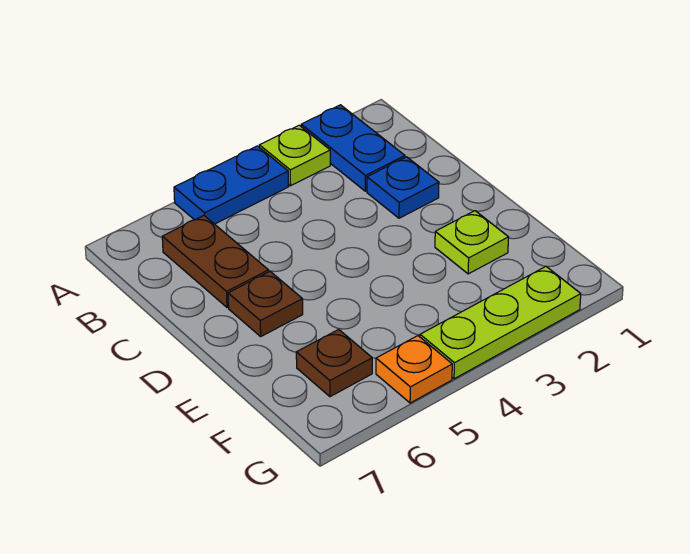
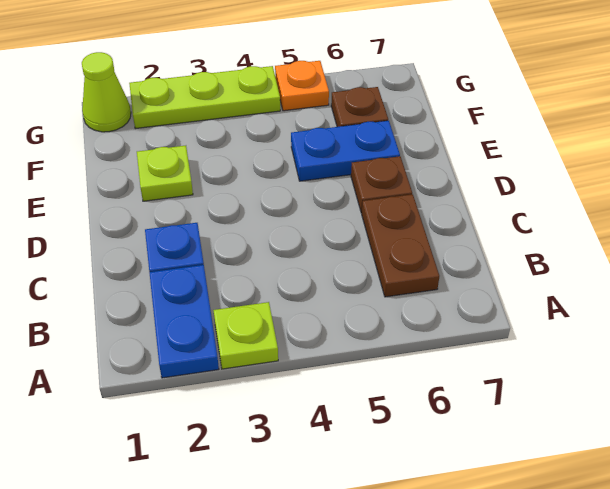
blue 1x2 plate [174,146,289,224] -> blue 1x2 plate moved to [291,121,400,181]
none -> lime 1x1 cone [82,52,131,132]

